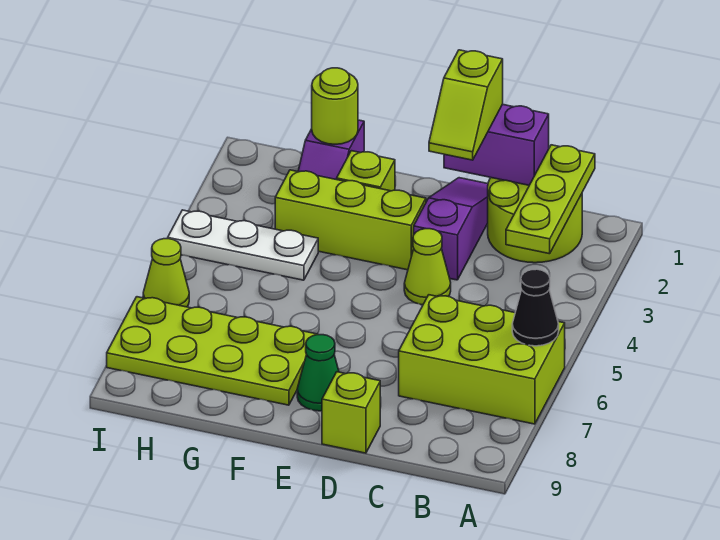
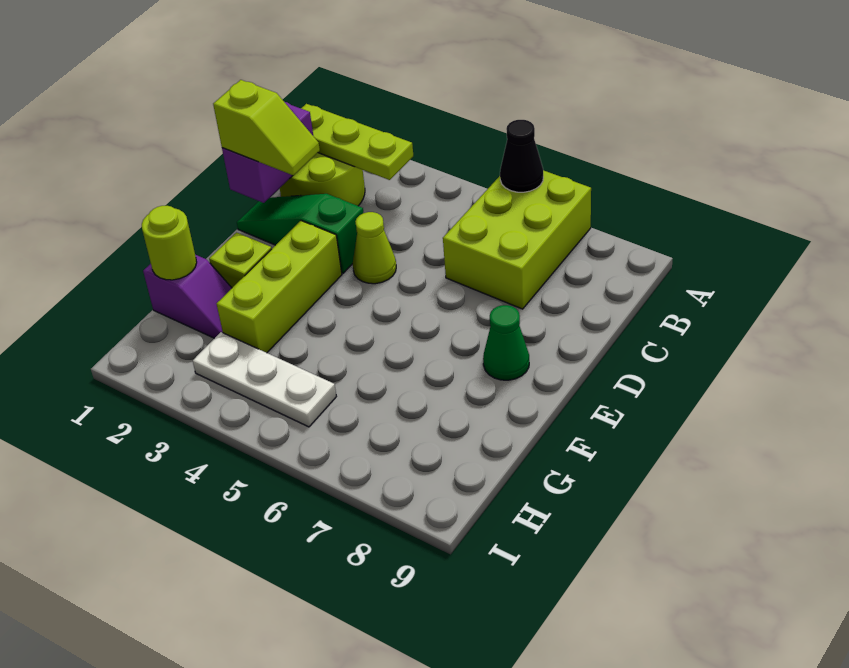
purple 1x3 slope [414,178,488,280] -> green 1x3 slope [237,194,363,273]
lime 1x1 brick [322,372,380,453] -> none
lime 2x4 plate [107,297,318,405] -> none
white 1x3 plate [168,210,318,280] -> white 1x3 plate turned to [193,332,336,427]
lime 1x1 cone [143,239,189,307] -> none

